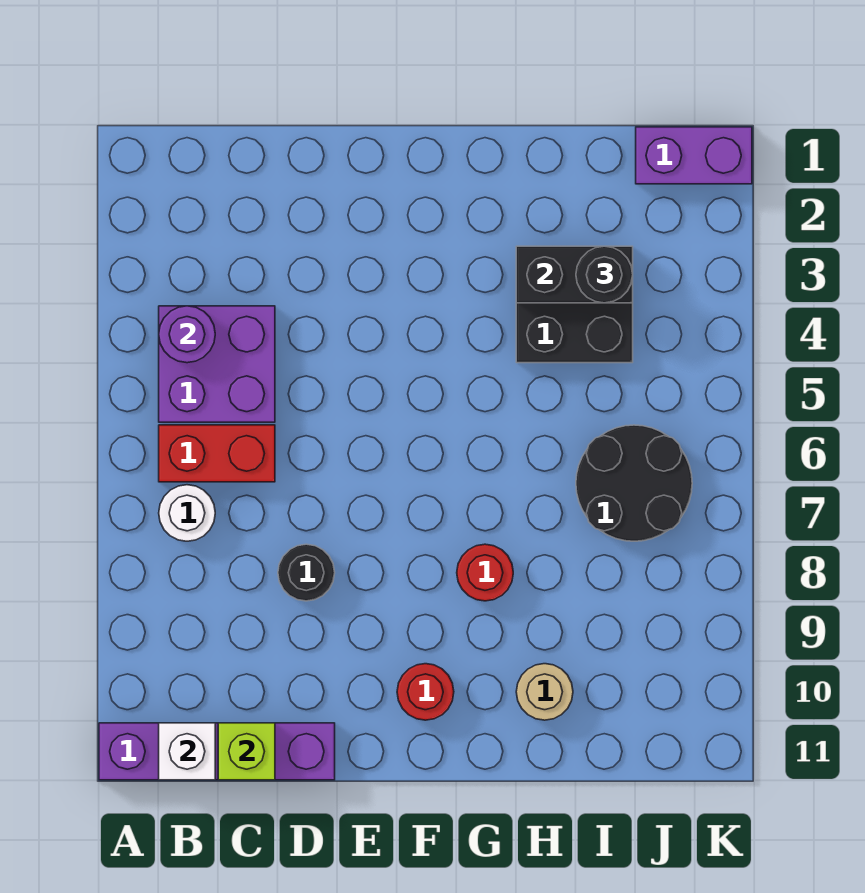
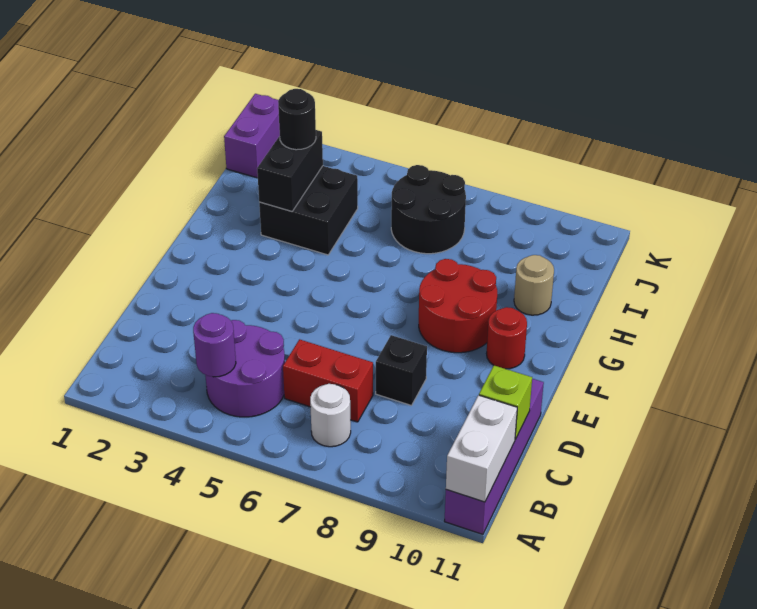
purple 2x2 brick [159,306,275,422] -> purple 2x2 round brick [205,320,285,417]
red 1x2 brick [159,425,275,482] -> red 1x2 brick turned to [283,339,373,422]
white 1x1 brick [159,723,215,780] -> white 1x2 brick [446,395,517,502]
black 1x1 round brick [278,544,335,601] -> black 1x1 brick [376,335,427,406]
red 1x1 round brick [457,544,513,601] -> red 2x2 round brick [419,259,497,353]

